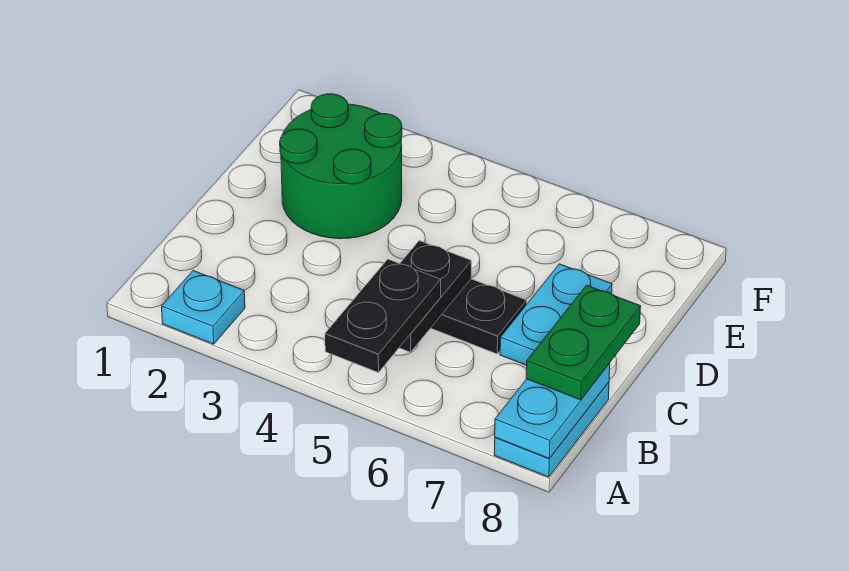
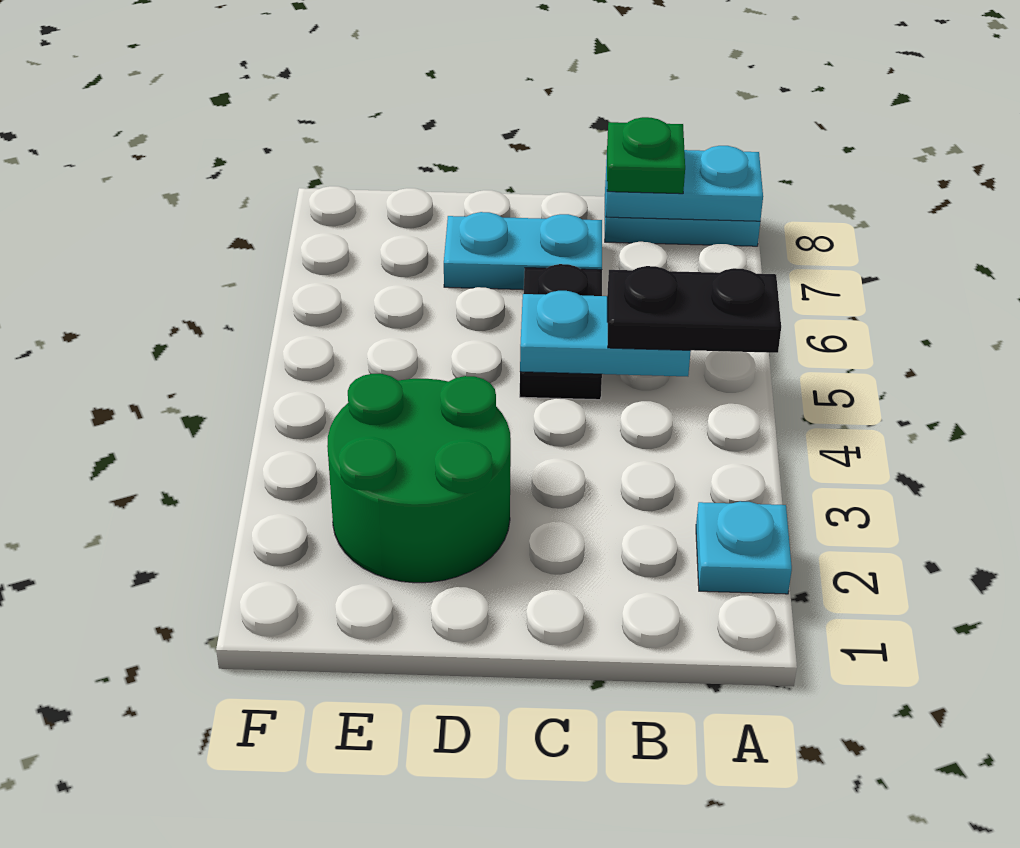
black 1x2 plate [399,241,471,352] -> cyan 1x2 plate [520,291,691,376]
green 1x2 plate [526,285,641,400] -> green 1x1 plate [607,117,685,194]

